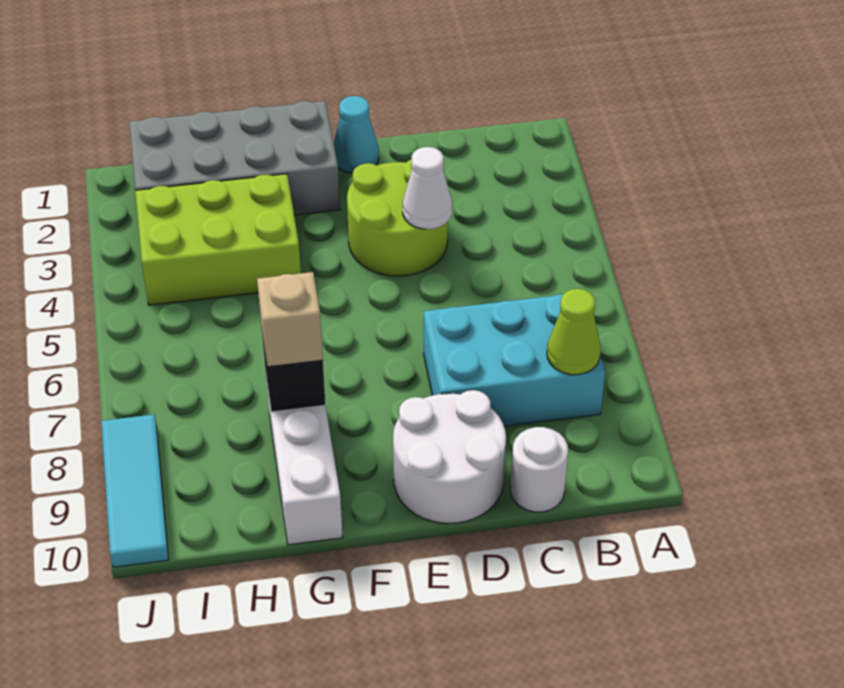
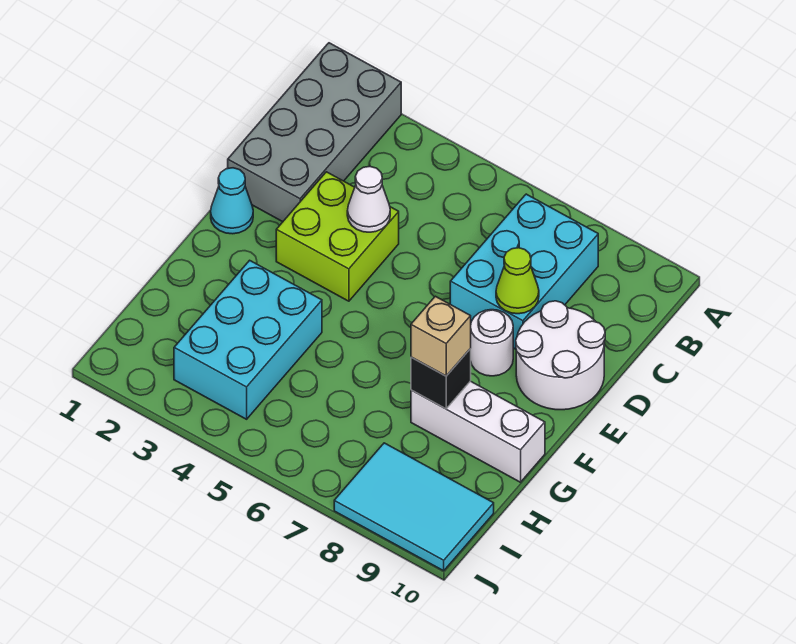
lime 1x1 cone [547,289,601,375] -> lime 1x1 cone moved to [496,248,539,314]
white 1x1 round brick [511,427,568,512] -> white 1x1 round brick moved to [470,310,513,376]
lime 2x2 round brick [347,159,448,276] -> lime 2x2 brick [276,172,399,301]
grey 2x4 brick [129,101,340,215] -> grey 2x4 brick moved to [228,43,401,222]
lime 2x3 brick [135,174,301,305] -> cyan 2x3 brick [174,260,322,419]
cyan 1x3 tile [101,414,169,567] -> cyan 2x3 tile [334,443,494,571]

